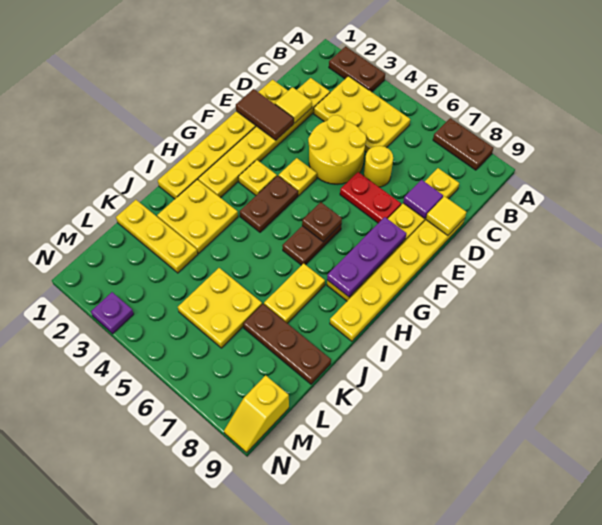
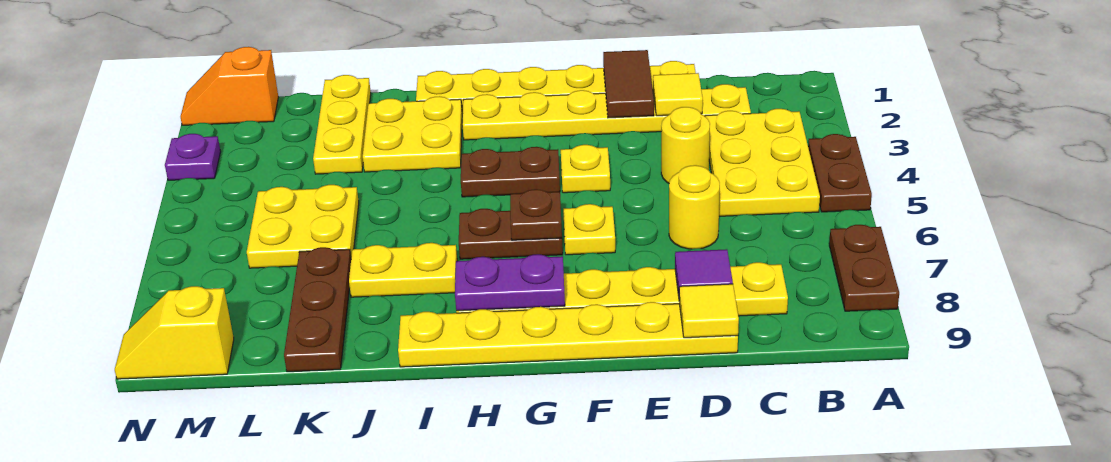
brown 1x2 plate [329,46,385,92] -> brown 1x2 plate moved to [808,134,872,212]
yellow 2x2 round brick [308,115,366,184] -> yellow 1x1 round brick [661,107,710,183]
red 1x2 plate [340,172,401,223] -> none
purple 1x3 plate [327,217,406,297] -> purple 1x2 plate [455,254,565,311]
yellow 1x1 plate [238,160,277,195] -> yellow 1x1 plate moved to [563,204,615,255]
none -> orange 1x2 slope [181,47,278,125]

